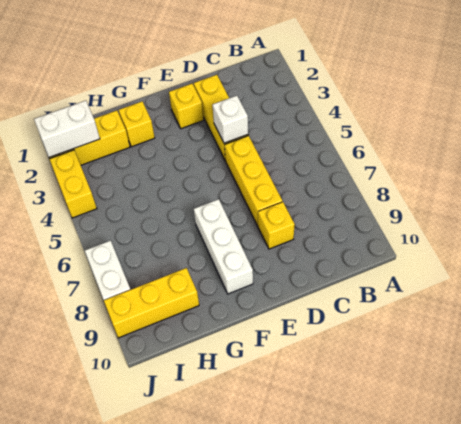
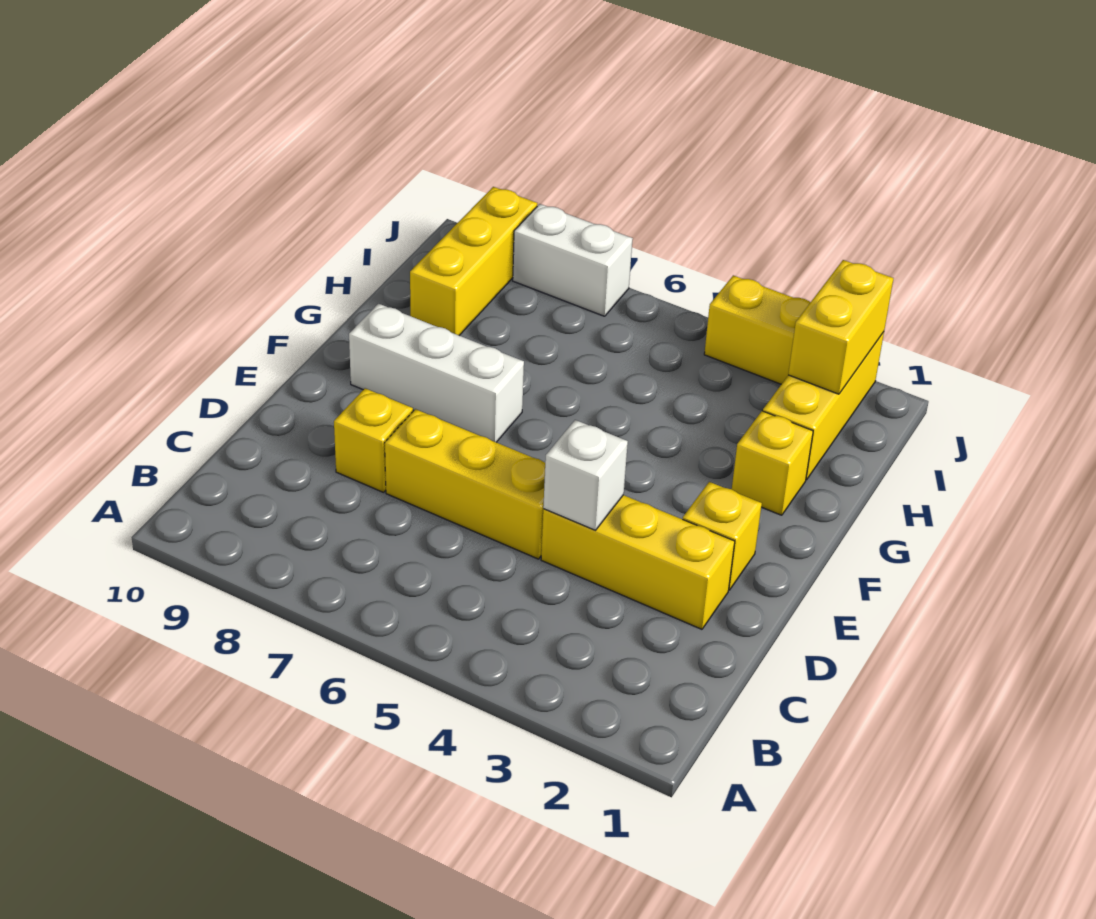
white 1x2 brick [34,101,100,157] -> yellow 1x2 brick [788,260,894,394]

